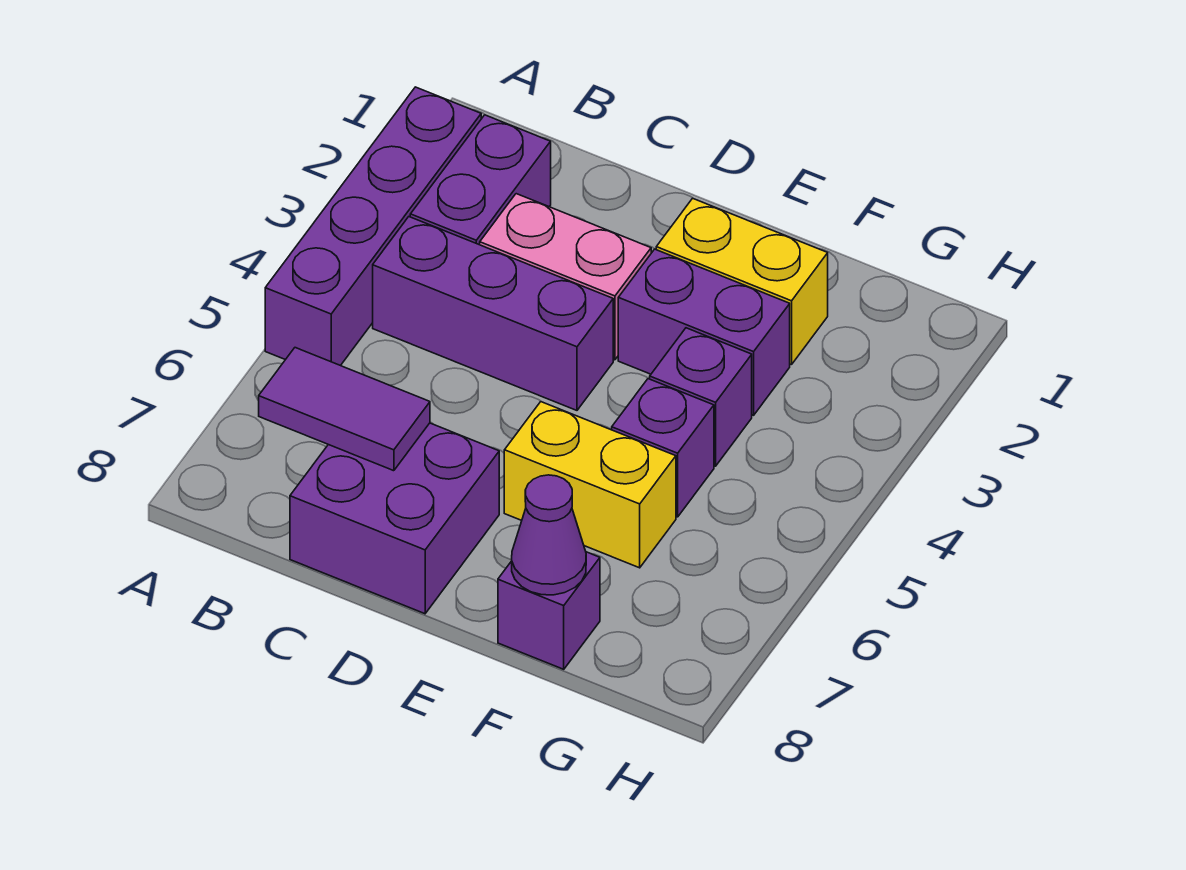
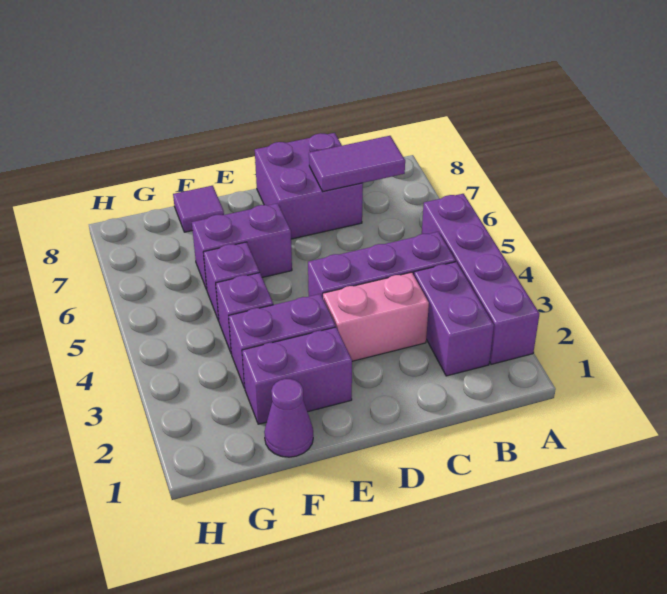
yellow 1x2 brick [656,198,828,365] -> purple 1x2 brick [242,327,352,424]
yellow 1x2 brick [504,402,676,568] -> purple 1x2 brick [192,203,292,290]
purple 1x1 brick [498,552,600,669] -> purple 1x1 tile [173,186,224,232]
purple 1x1 cone [512,475,586,595] -> purple 1x1 cone moved to [264,379,313,457]

